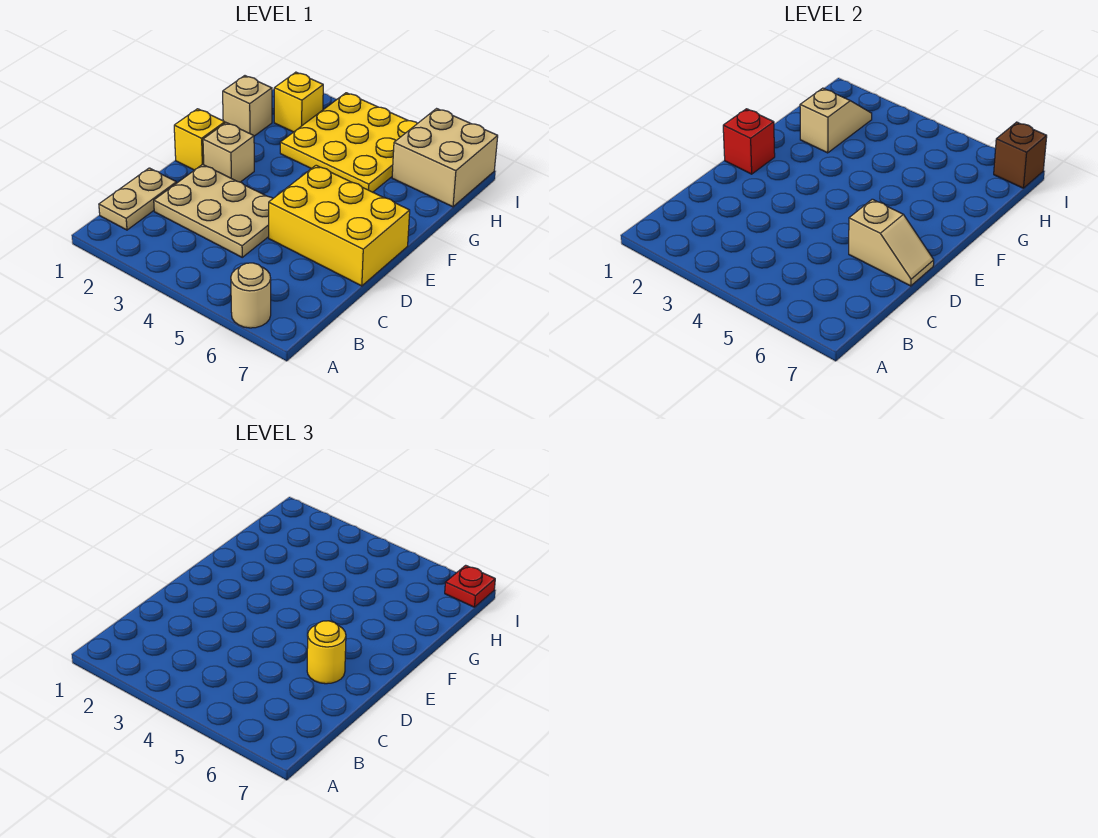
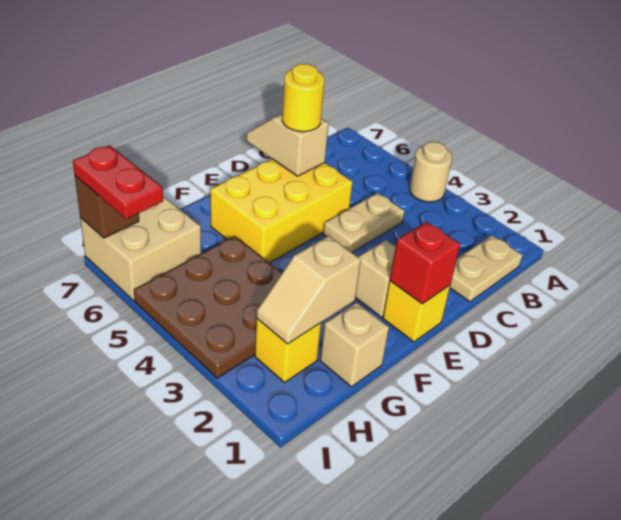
tan 1x1 round brick [231,263,271,328] -> tan 1x1 round brick moved to [410,142,452,202]
tan 2x3 plate [154,164,273,257] -> tan 1x2 plate [323,193,404,252]
yellow 2x3 brick [269,165,410,286] -> yellow 2x3 brick turned to [210,159,353,263]
yellow 3x3 plate [280,93,418,192] -> brown 3x3 plate [134,236,282,378]
red 1x1 plate [445,565,495,607] -> red 1x2 plate [73,145,163,219]

